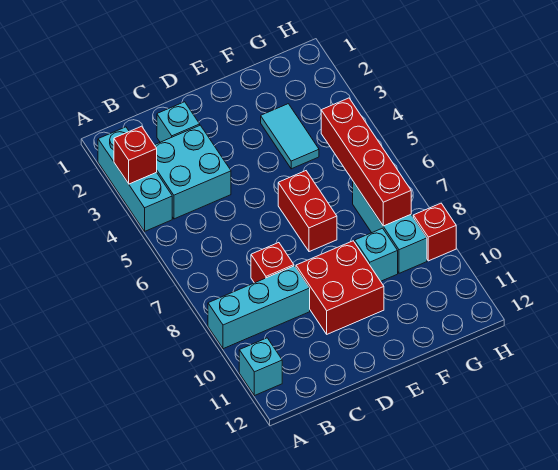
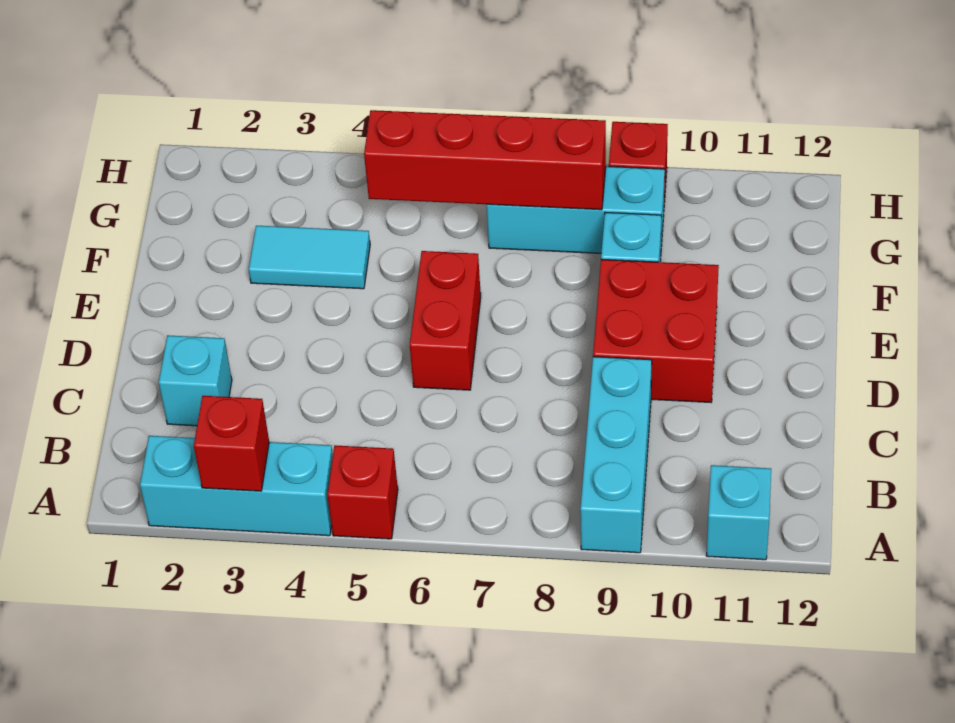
cyan 2x2 brick [155,125,231,219] -> none
red 1x1 brick [251,243,294,283] -> red 1x1 brick moved to [327,445,398,539]
red 1x2 brick [278,171,337,252] -> red 1x2 brick turned to [410,251,481,390]

